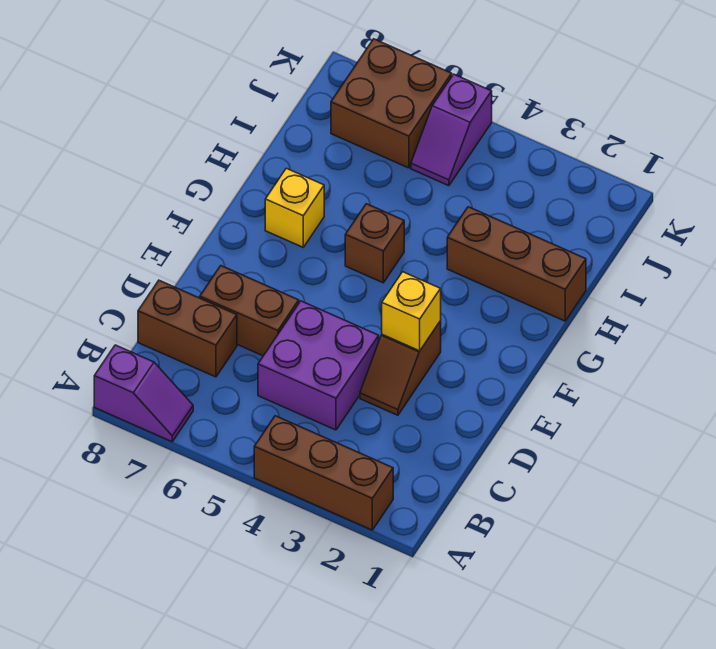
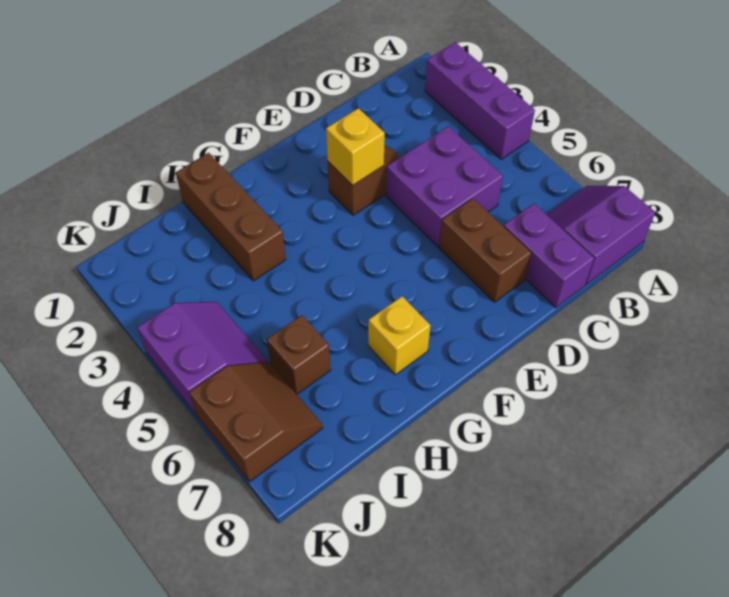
brown 1x3 brick [254,416,393,530] -> purple 1x3 brick [425,42,535,159]
purple 1x2 slope [94,345,193,442] -> purple 2x2 slope [547,186,655,285]
brown 1x2 brick [138,280,237,377] -> purple 1x2 brick [504,204,594,308]
brown 1x1 brick [345,204,404,283] -> brown 1x1 brick moved to [267,315,331,394]
purple 1x2 slope [411,74,492,186] -> purple 2x2 slope [137,302,267,414]
brown 2x2 brick [331,39,452,168] -> brown 2x2 slope [189,362,323,482]

